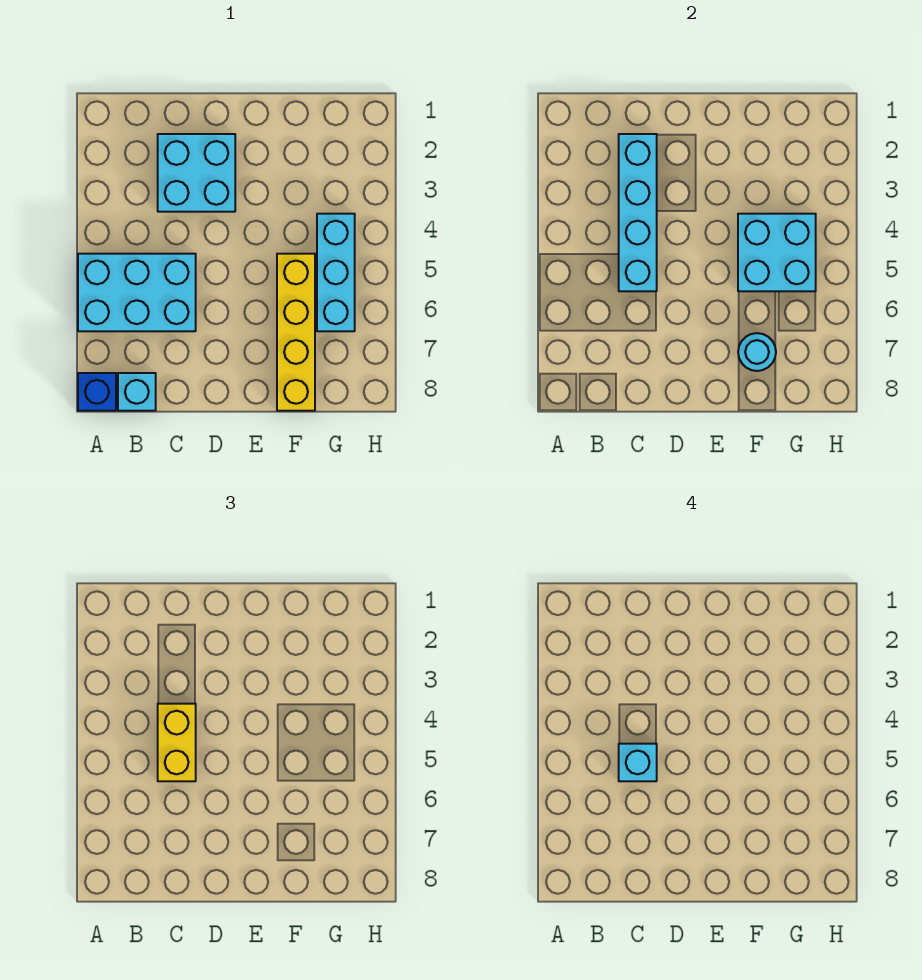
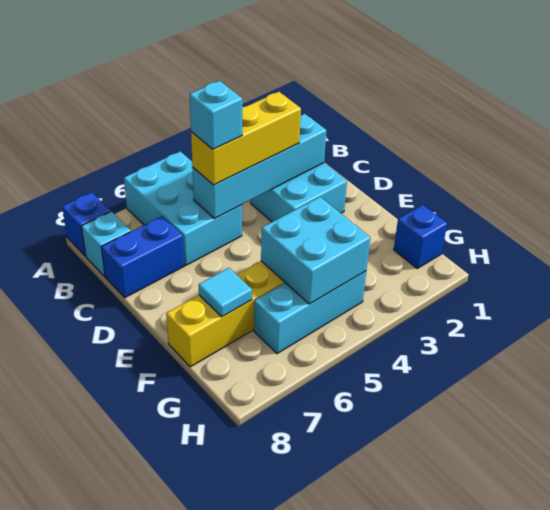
yellow 1x2 brick [158,704,196,781] -> yellow 1x3 brick [191,92,301,185]
none -> blue 1x2 brick [101,216,184,298]
cyan 1x1 round brick [738,333,776,371] -> cyan 1x1 tile [199,268,252,317]
none -> blue 1x1 brick [394,205,447,268]

